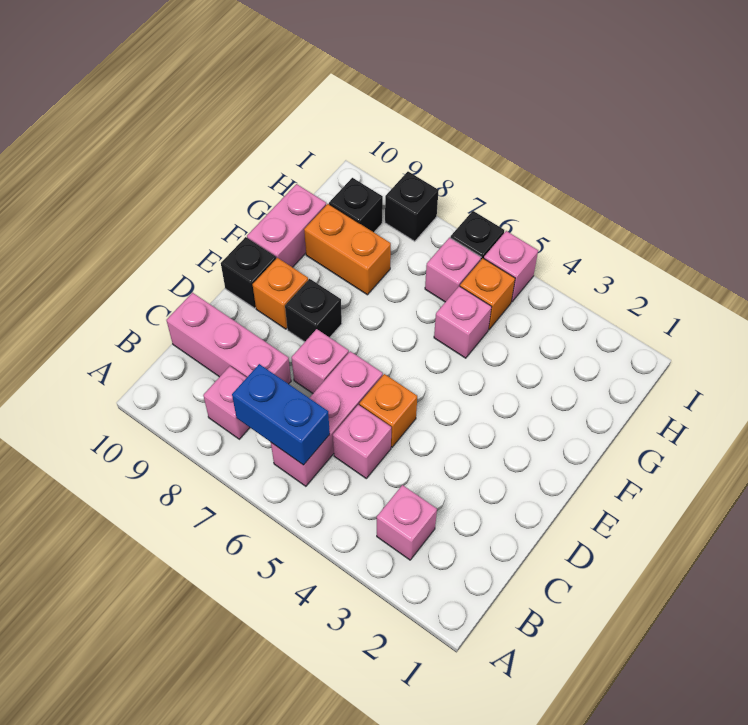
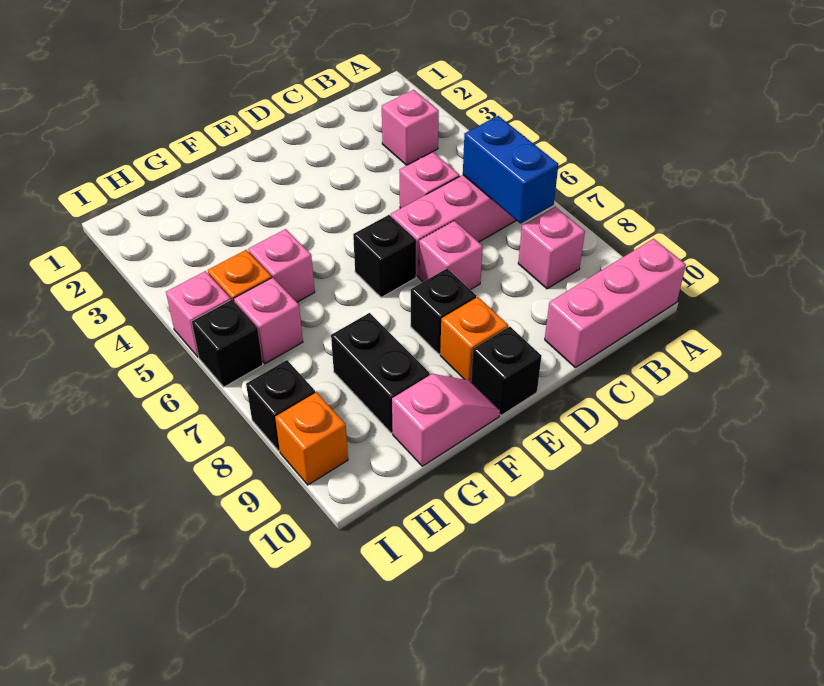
pink 1x3 brick [166,293,291,384] -> pink 1x3 brick turned to [545,239,686,368]
orange 1x1 brick [359,374,417,447] -> orange 1x1 brick moved to [275,392,348,485]
pink 1x2 brick [247,184,326,267] -> pink 1x2 slope [392,374,500,466]
orange 1x2 brick [304,204,391,295] -> black 1x2 brick [331,313,430,433]
black 1x1 brick [329,178,383,232] -> black 1x1 brick moved to [353,215,416,298]

